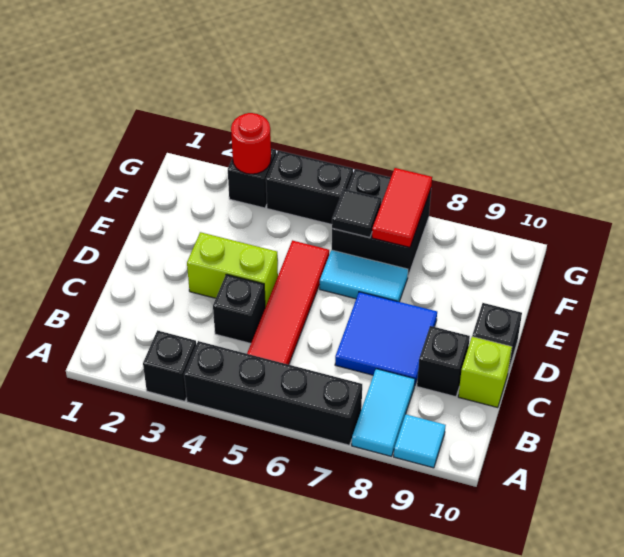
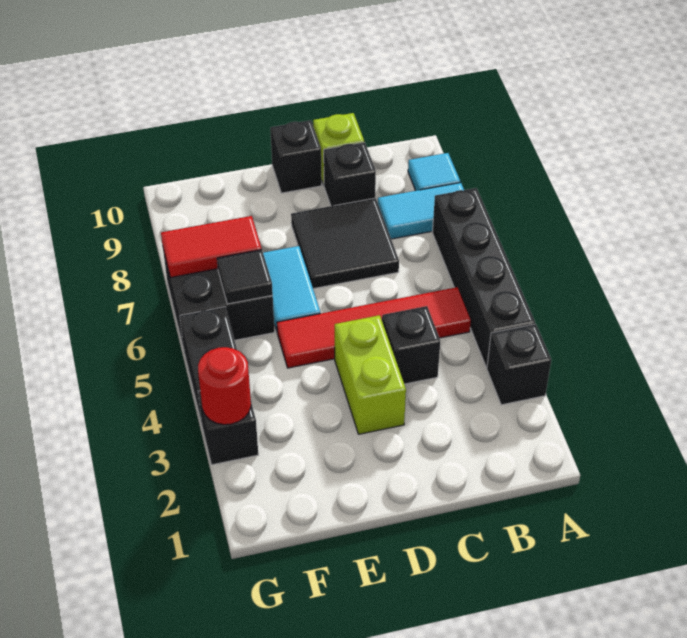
blue 2x2 tile [335,292,437,384] -> black 2x2 tile [291,198,399,289]

